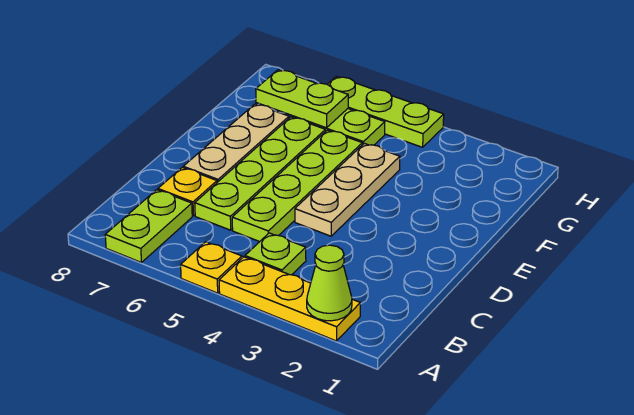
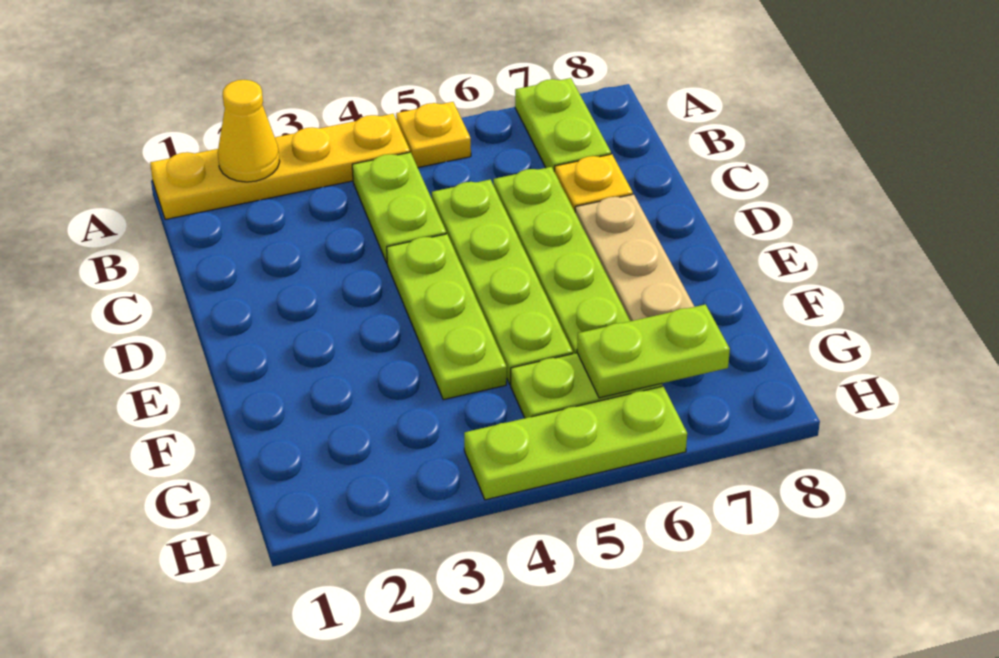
yellow 1x3 plate [219,257,360,341] -> yellow 1x4 plate [150,114,410,220]
lime 1x1 cone [307,245,352,321] -> yellow 1x1 cone [218,80,280,182]
lime 1x1 plate [245,233,306,275] -> lime 1x2 plate [352,152,446,263]
tan 1x3 plate [295,143,400,236] -> lime 1x3 plate [387,234,507,400]

